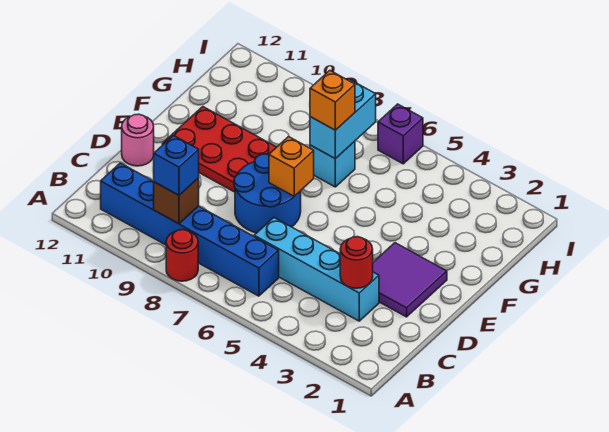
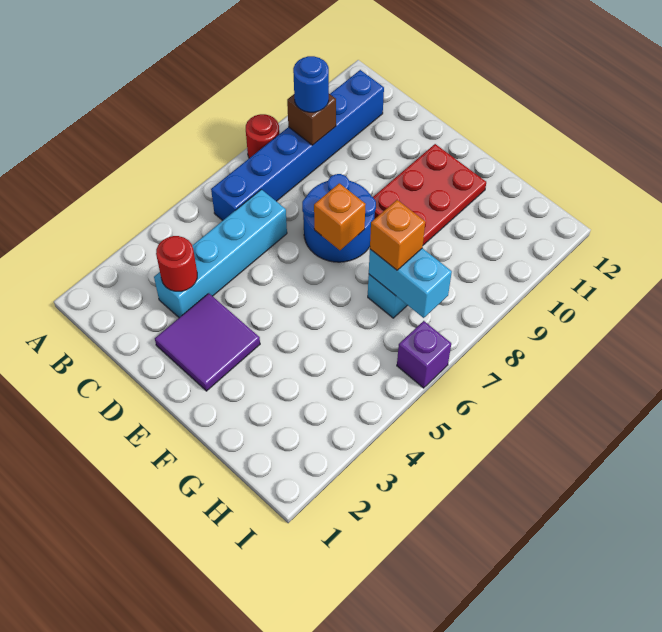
blue 1x1 brick [154,136,199,195] -> blue 1x1 round brick [293,56,329,112]
pink 1x1 round brick [122,114,154,166] -> none

